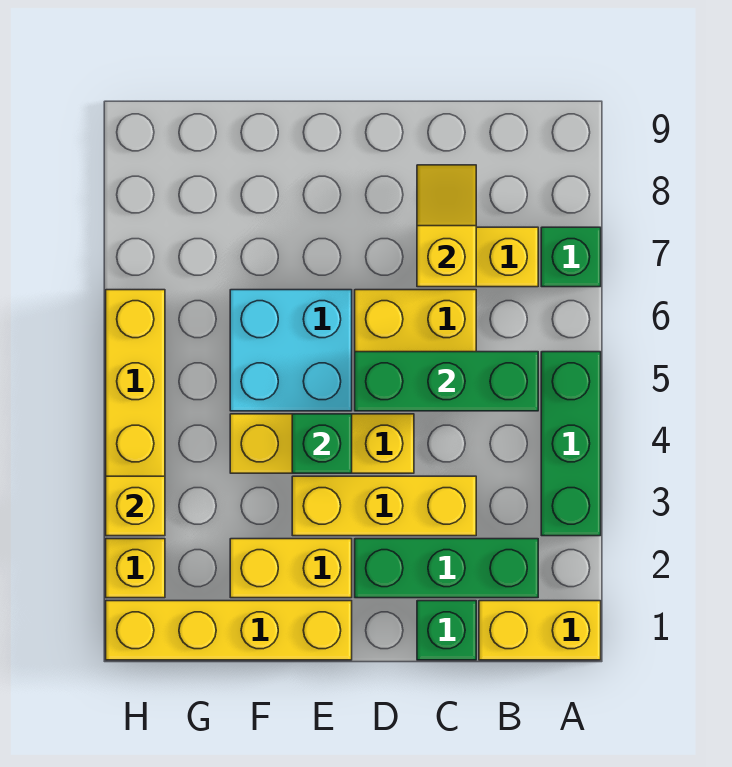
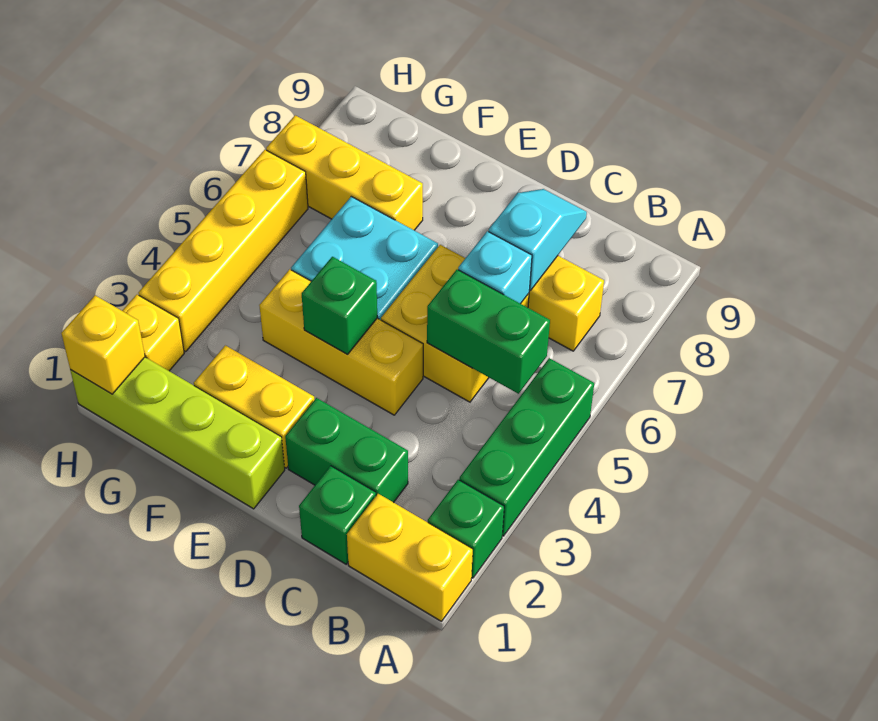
green 1x1 brick [541,227,601,287] -> green 1x1 brick moved to [428,480,504,578]
green 1x3 brick [355,539,538,598] -> green 1x2 brick [285,398,408,503]
green 1x3 brick [355,352,538,411] -> green 1x2 brick [427,269,550,394]
yellow 1x3 brick [292,476,476,536] -> yellow 1x3 brick moved to [266,115,423,230]
none -> cyan 1x1 brick [458,231,532,304]
yellow 1x2 slope [417,165,476,287] -> cyan 1x2 slope [489,189,587,290]
yellow 1x4 brick [106,601,352,660] -> lime 1x4 brick [70,357,285,509]
yellow 1x1 brick [106,476,165,536] -> yellow 1x1 brick moved to [61,295,145,394]

